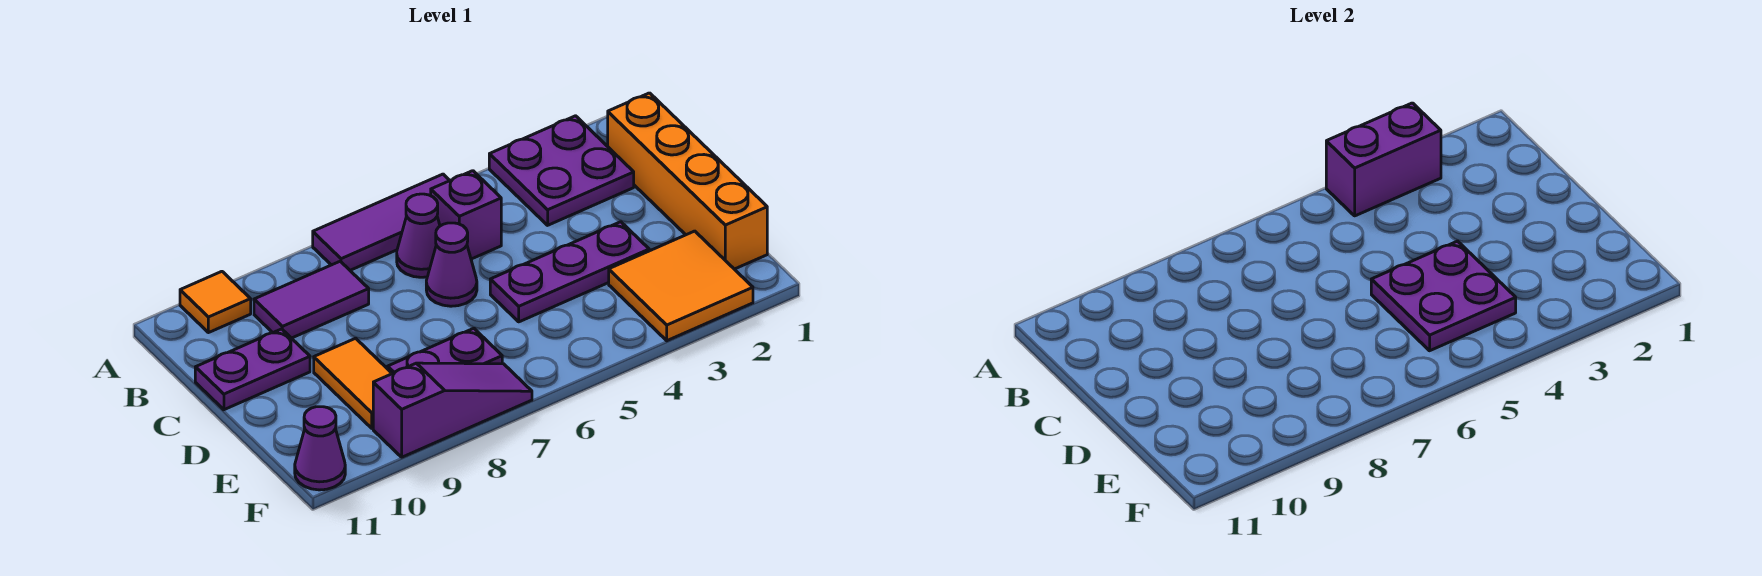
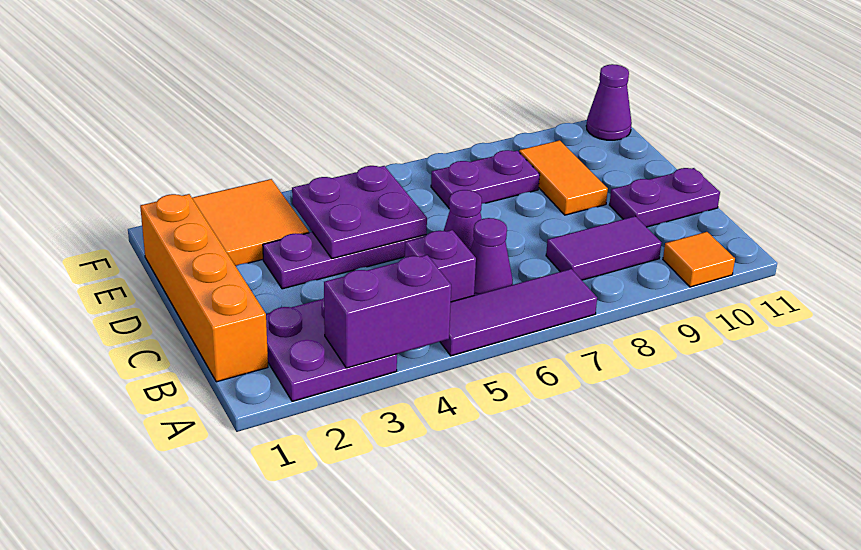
purple 1x3 slope [373,363,532,457] -> none

